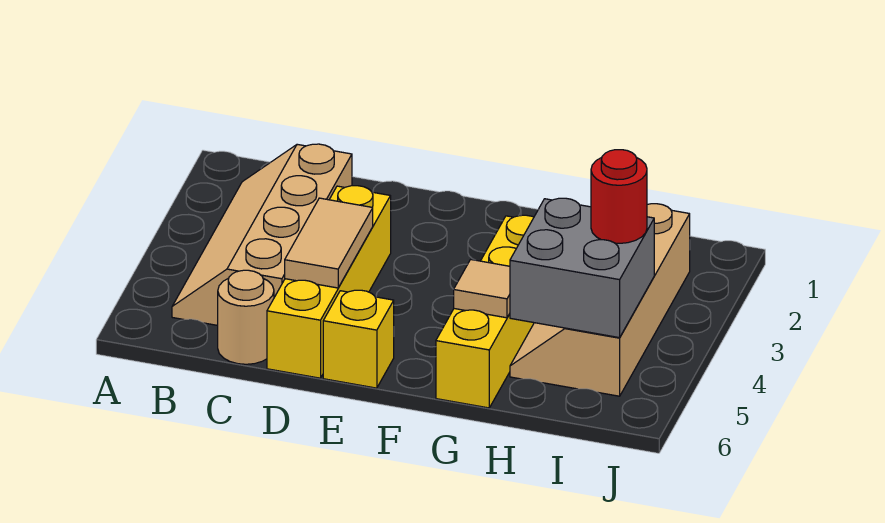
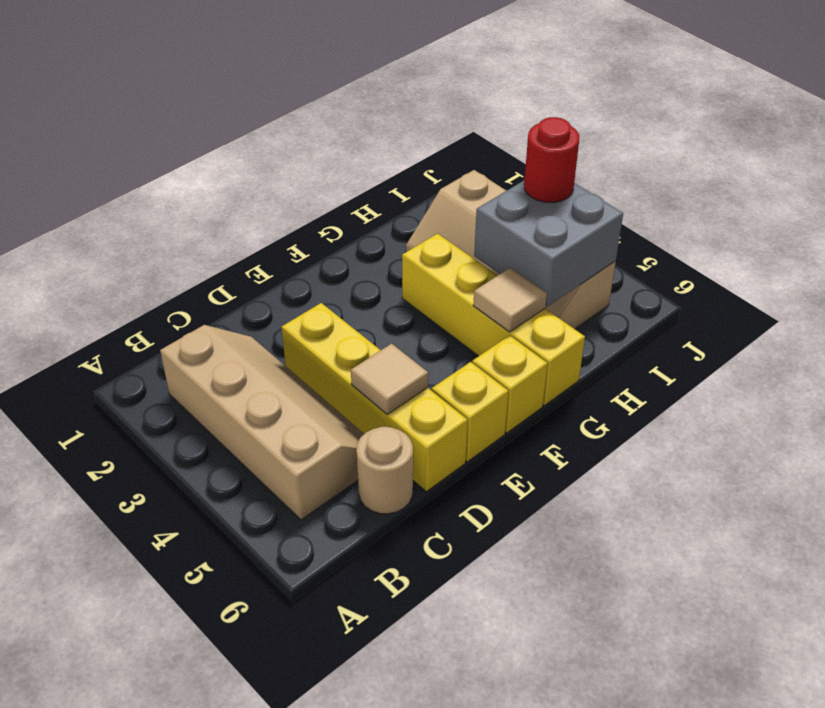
tan 2x4 slope [172,144,352,325] -> tan 2x4 slope turned to [160,325,364,520]
tan 1x2 tile [285,198,373,288] -> tan 1x1 tile [351,344,428,414]
none -> yellow 1x1 brick [472,335,548,433]

